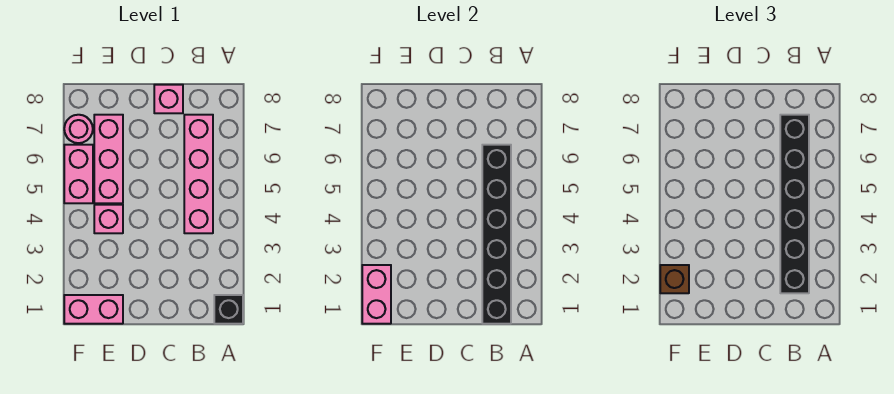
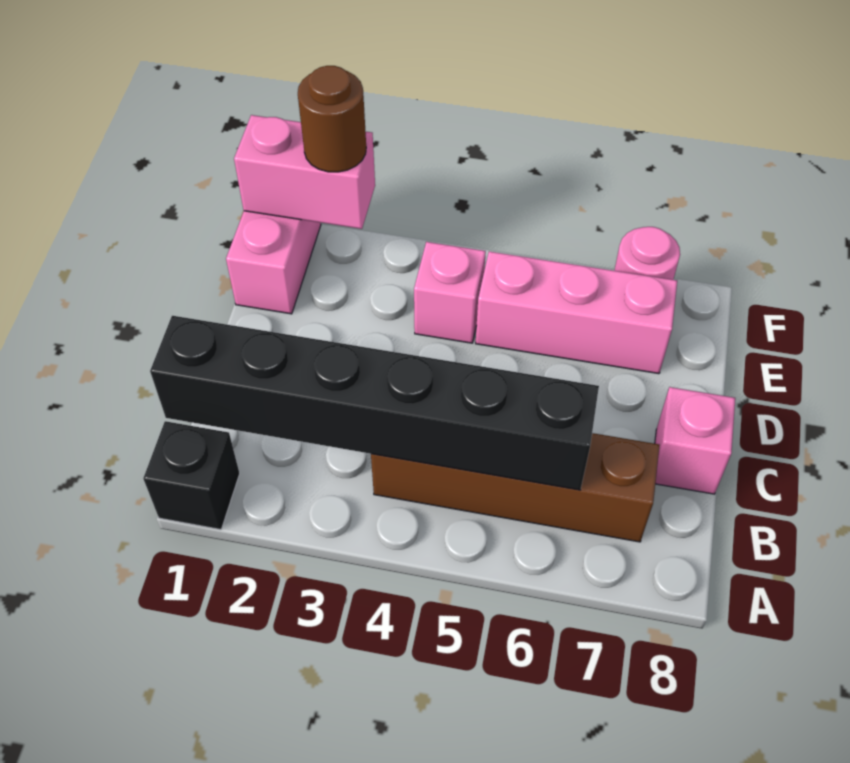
black 1x6 brick [780,115,809,293] -> none
pink 1x4 brick [184,115,213,233] -> brown 1x4 brick [371,433,660,542]
brown 1x1 brick [660,265,689,293] -> brown 1x1 round brick [298,66,366,172]
pink 1x2 brick [64,145,93,203] -> none

